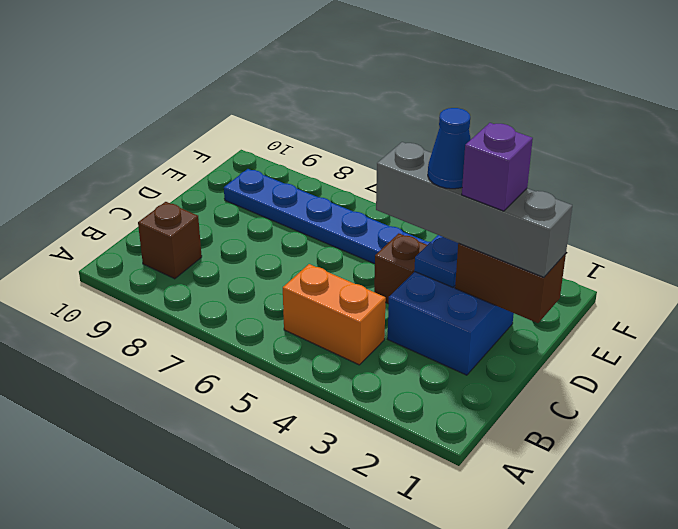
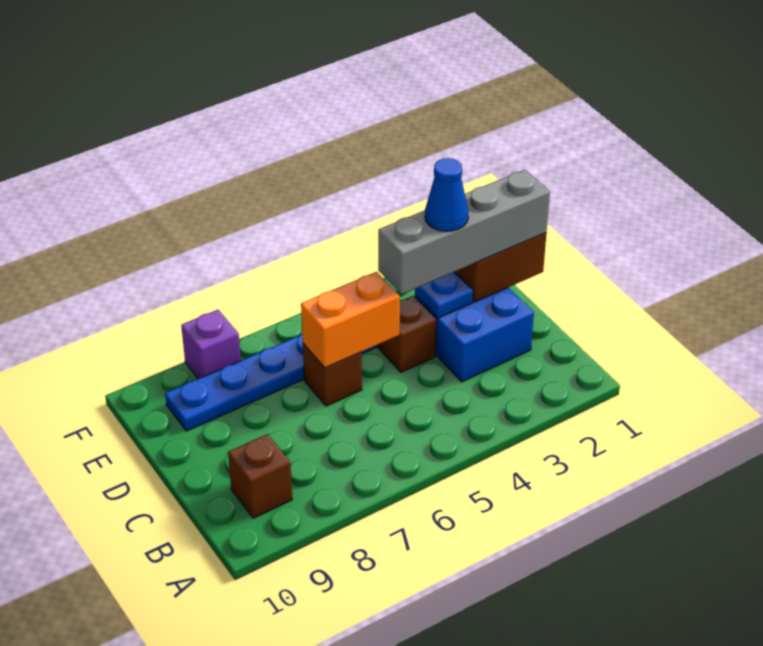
orange 1x2 brick [283,264,386,365] -> orange 1x2 brick moved to [301,272,400,368]
purple 1x1 brick [462,123,533,211] -> purple 1x1 brick moved to [181,310,241,379]
none -> brown 1x1 brick [303,344,362,406]

